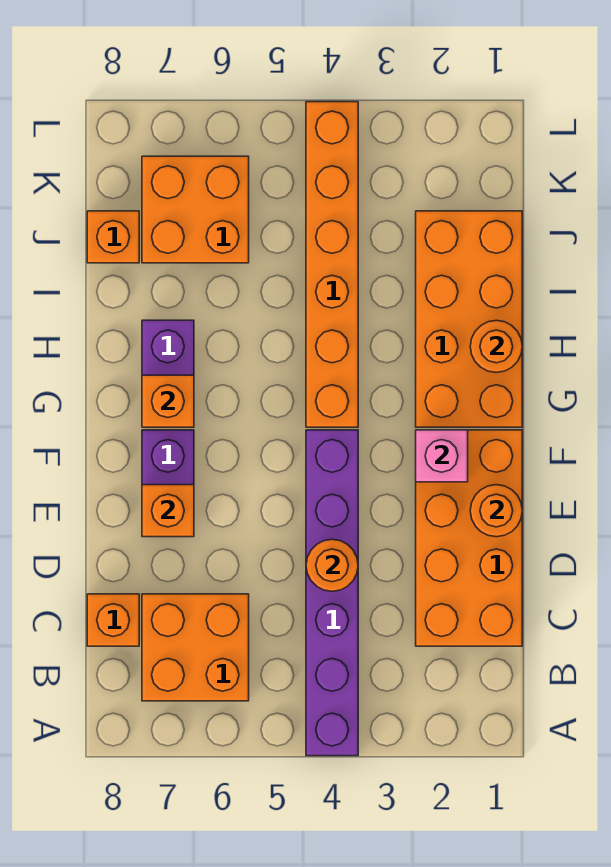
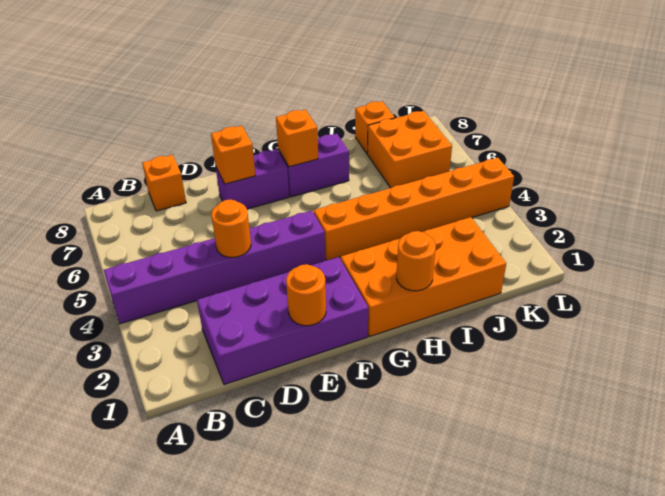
orange 2x2 brick [142,594,249,701] -> none
orange 2x4 brick [416,430,522,646] -> purple 2x4 brick [197,257,368,385]
pink 1x1 brick [416,430,468,482] -> none

